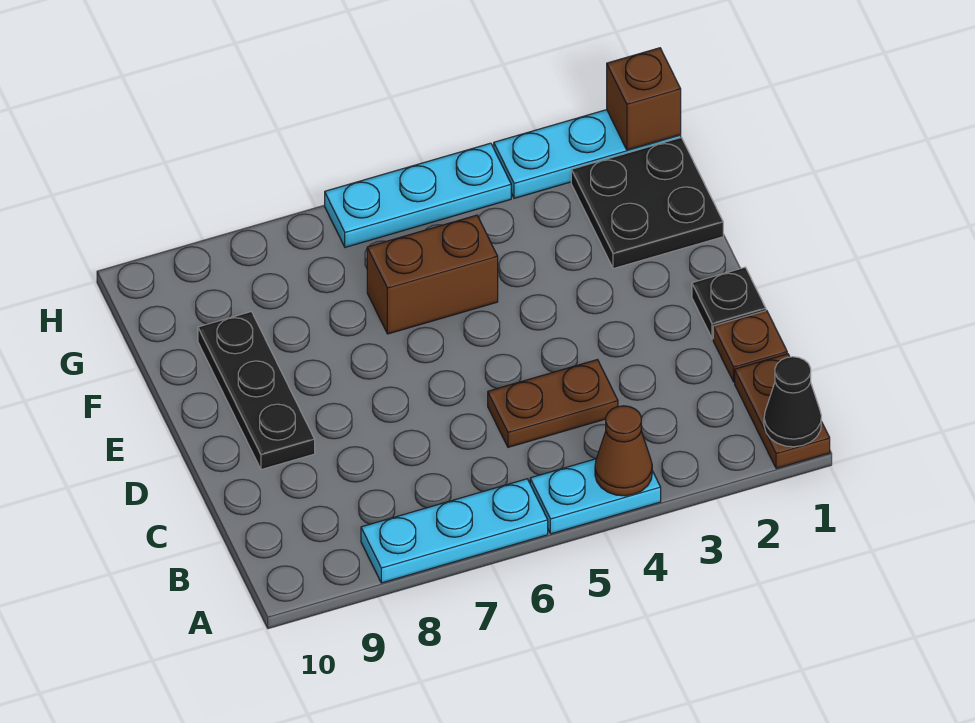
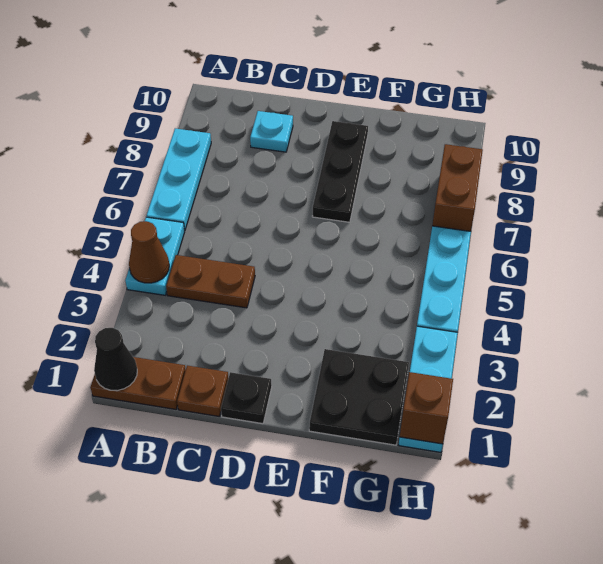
brown 1x2 plate [488,360,618,447] -> brown 1x2 plate turned to [166,255,255,308]
none -> cyan 1x1 plate [250,111,293,152]
black 1x3 plate [198,312,315,470] -> black 1x3 plate turned to [312,121,368,222]
brown 1x2 brick [367,215,498,334] -> brown 1x2 brick moved to [432,144,483,231]

